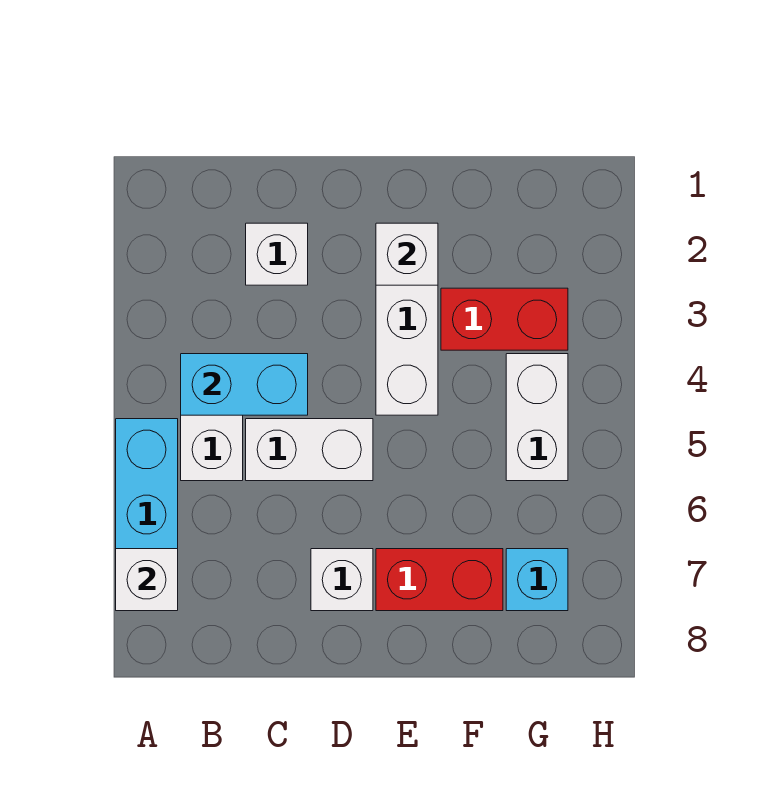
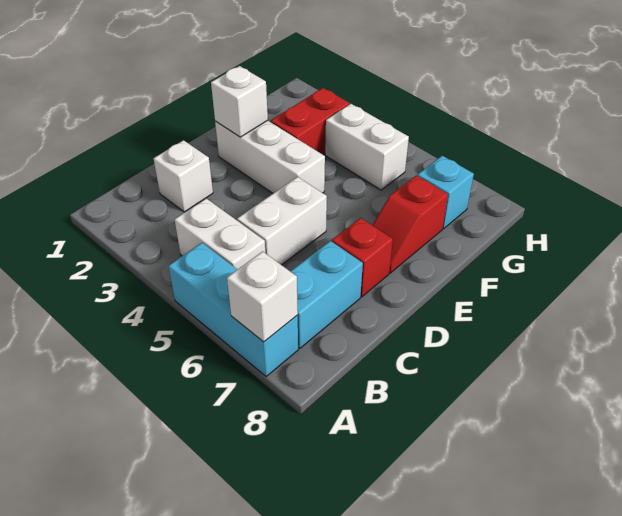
cyan 1x2 brick [181,354,308,415] -> cyan 1x2 brick moved to [290,241,363,348]
white 1x1 brick [311,549,373,611] -> red 1x1 brick [332,218,393,297]
red 1x2 brick [376,549,503,611] -> red 1x2 slope [372,175,448,273]

